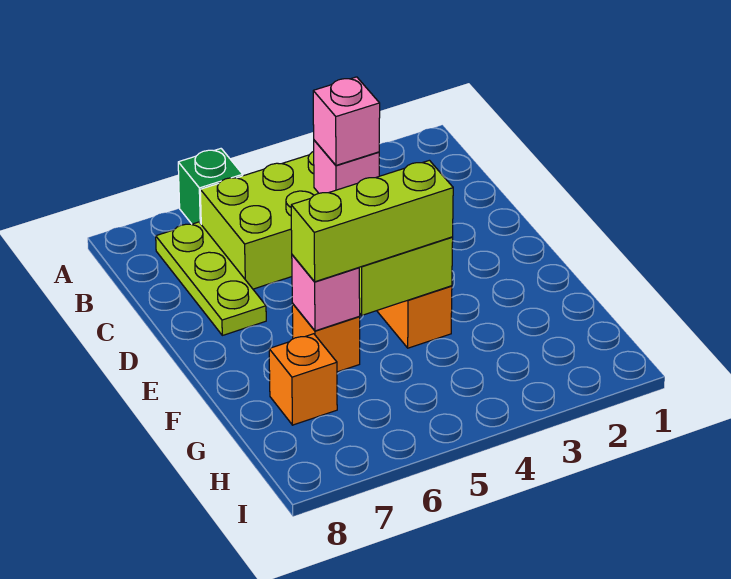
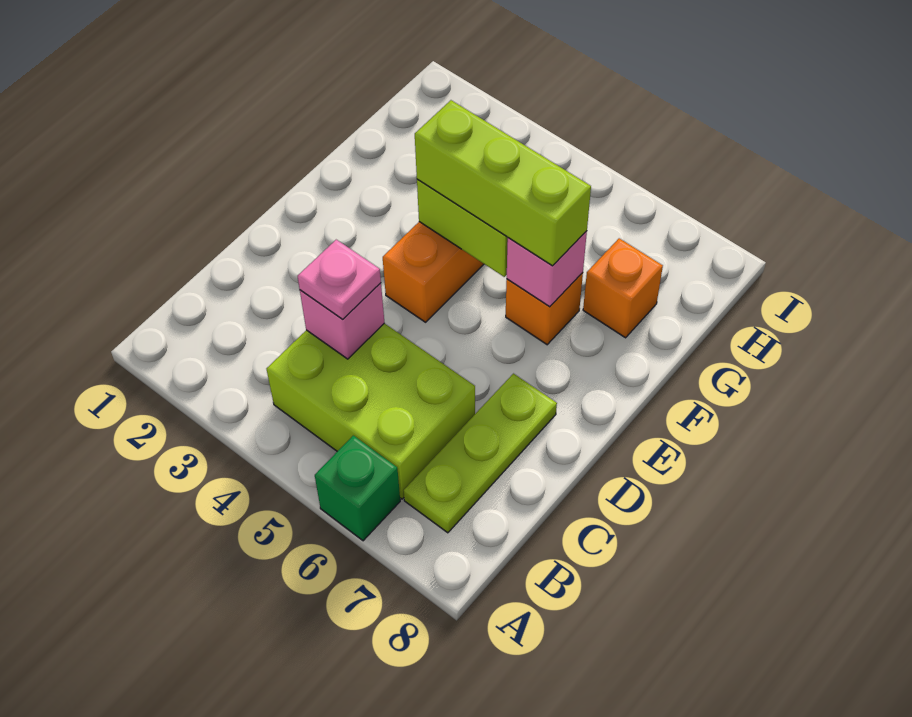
pink 1x1 brick [313,77,380,165] -> pink 1x1 plate [297,240,381,319]

